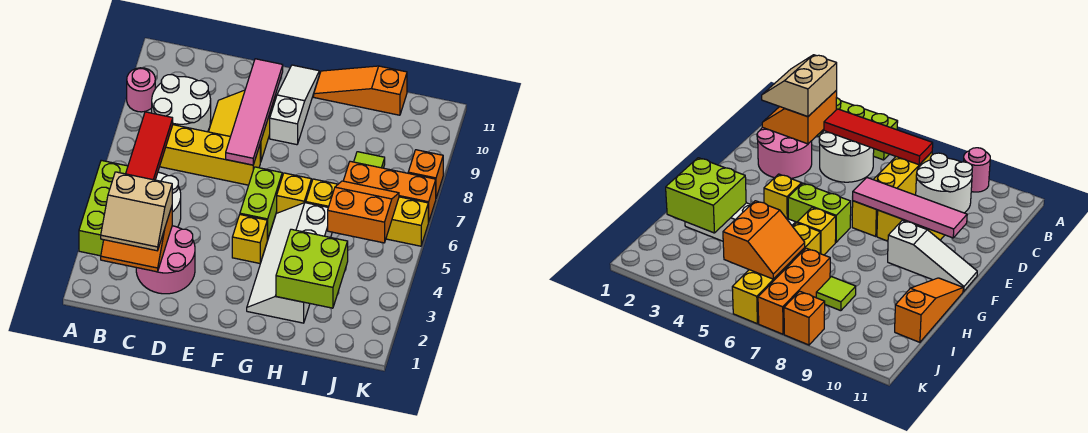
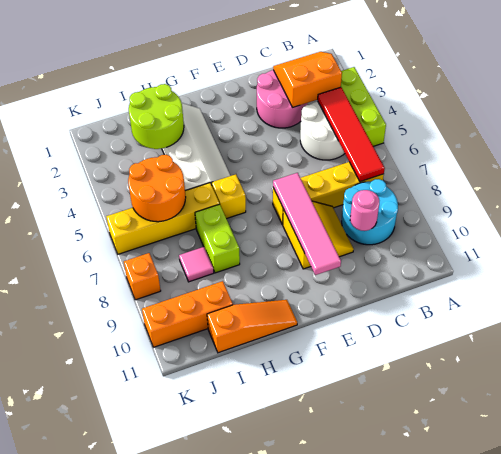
pink 1x1 round brick [127,68,155,112] -> pink 1x1 round brick moved to [350,190,379,231]
tan 2x2 slope [101,172,172,251] -> none
white 2x2 round brick [152,75,211,132] -> cyan 2x2 round brick [342,179,398,245]
yellow 1x1 brick [232,215,267,263] -> none
lime 1x2 brick [240,167,282,239] -> lime 1x2 brick moved to [195,204,240,273]
white 1x3 slope [270,65,319,145] -> none
lime 2x2 brick [276,229,348,308] -> lime 2x2 round brick [129,84,184,149]
orange 2x2 slope [328,181,399,243] -> orange 2x2 round brick [128,155,186,222]
orange 1x3 brick [344,161,436,222] -> orange 1x3 brick moved to [142,281,233,347]
lime 1x1 tile [354,152,385,168] -> pink 1x1 tile [179,247,214,282]

